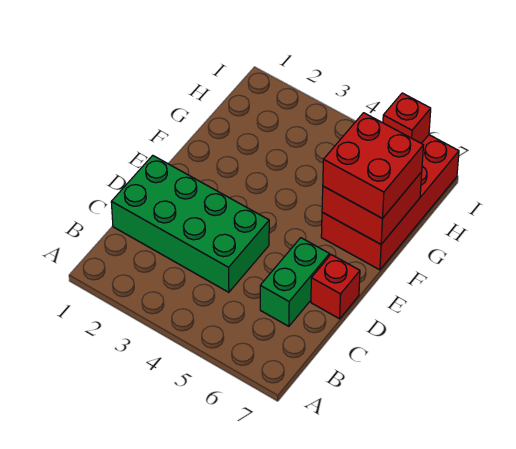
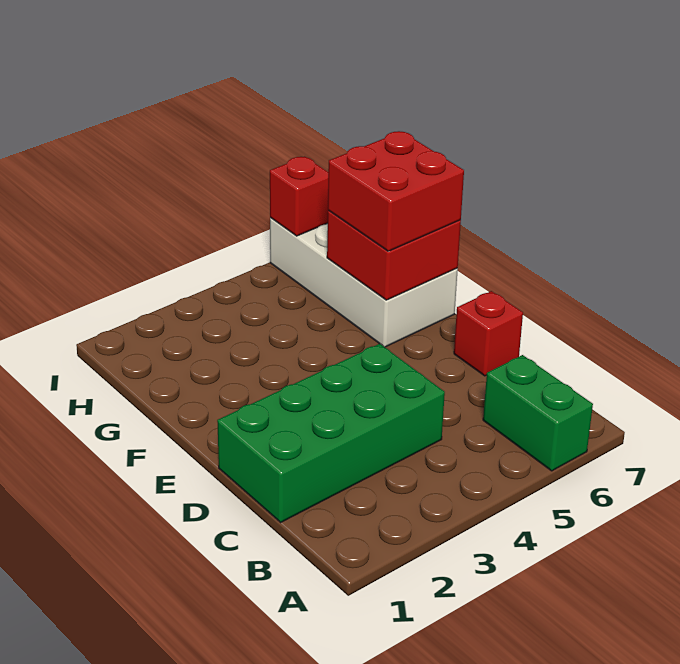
green 1x2 brick [260,238,329,326] -> green 1x2 brick moved to [483,355,593,471]
red 2x4 brick [321,135,459,270] -> white 2x4 brick [270,218,458,347]

